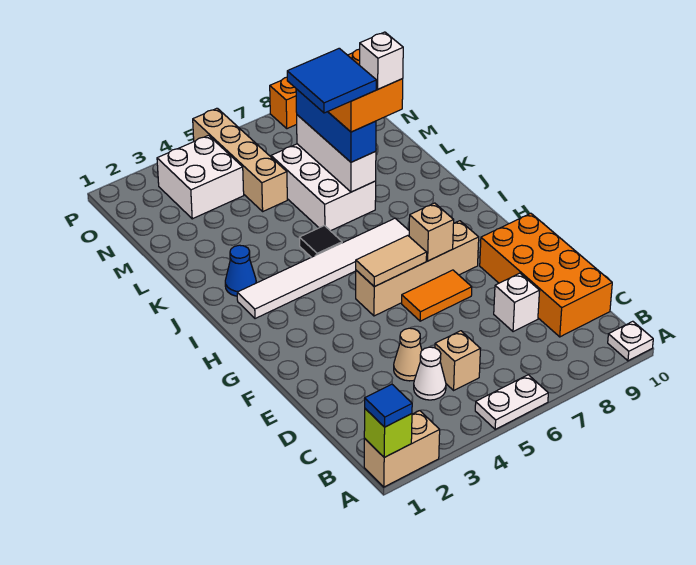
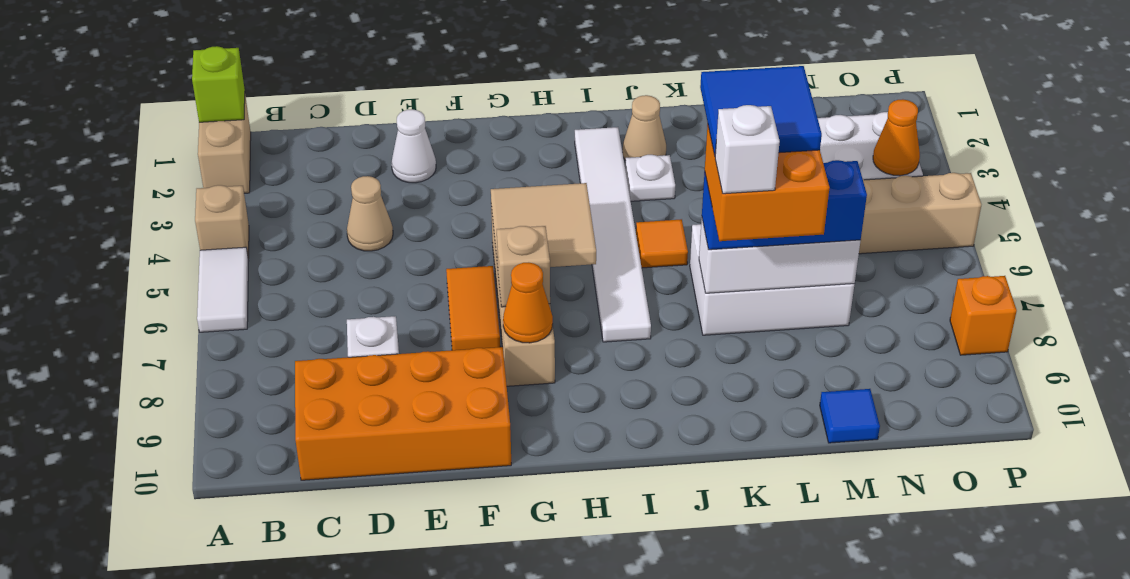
blue 1x1 tile [365,384,412,427] -> blue 1x1 tile moved to [820,389,880,443]
white 1x2 plate [475,375,548,429] -> white 1x2 tile [197,247,248,332]
white 1x1 plate [608,321,653,361] -> white 1x1 plate moved to [625,155,675,201]
white 1x1 cone [414,347,446,400] -> white 1x1 cone moved to [392,109,436,183]
tan 1x1 brick [435,331,480,390] -> tan 1x1 brick moved to [195,185,249,258]
tan 1x2 tile [356,236,427,287] -> tan 2x2 tile [491,183,596,267]
none -> orange 1x1 cone [503,263,553,343]
blue 1x1 cone [225,245,256,296] -> tan 1x1 cone [623,95,666,161]
black 1x1 tile [299,226,342,257] -> orange 1x1 tile [636,219,688,268]
none -> orange 1x1 cone [873,99,920,176]

